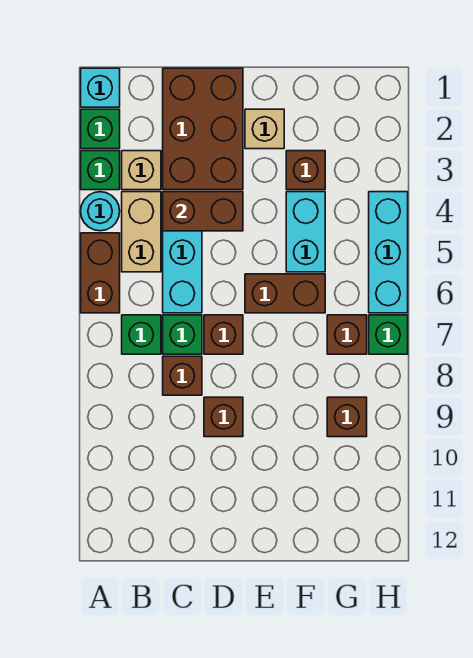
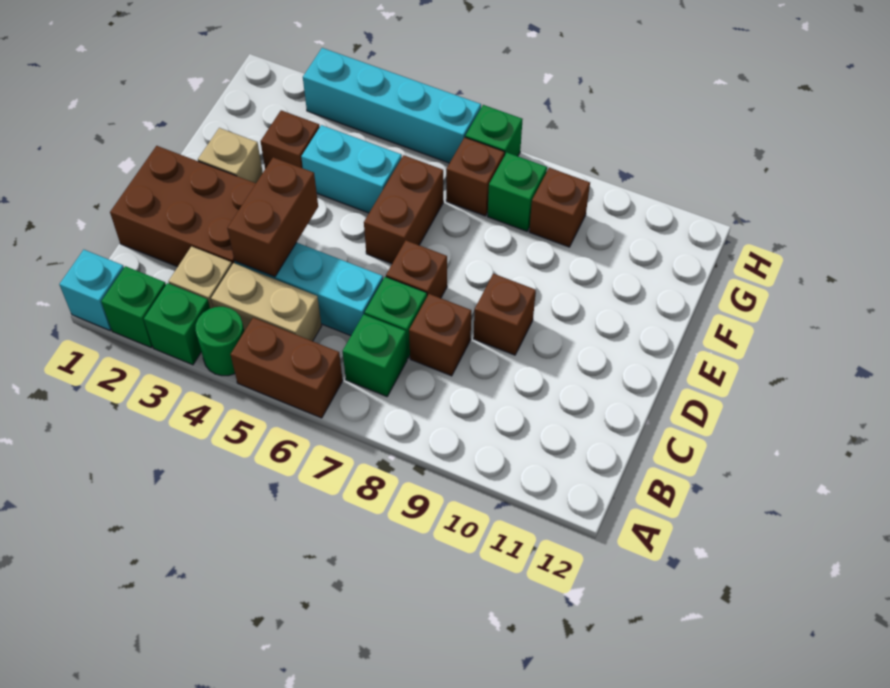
cyan 1x1 round brick [81,192,120,231] -> green 1x1 round brick [195,307,244,376]
none -> green 1x1 brick [488,153,547,231]
cyan 1x3 brick [369,192,408,313] -> cyan 1x4 brick [303,48,481,163]

